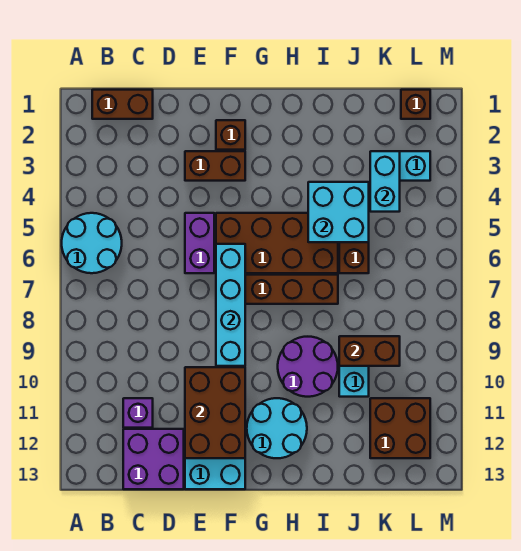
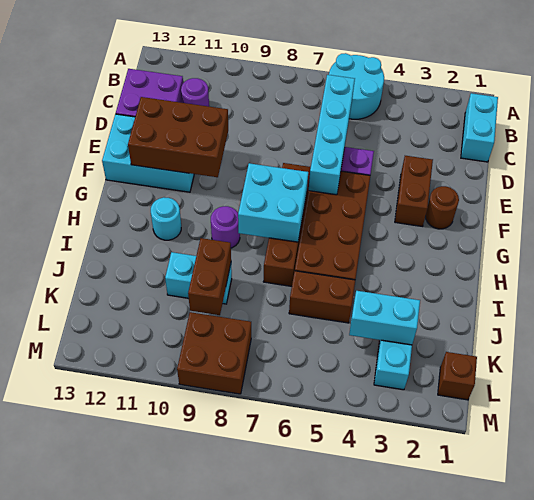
brown 1x2 brick [92,90,153,119] -> cyan 1x2 brick [461,93,498,162]
purple 1x1 brick [123,398,153,428] -> purple 1x1 round brick [181,78,209,106]
brown 1x1 brick [216,120,245,150] -> brown 1x1 round brick [426,186,459,229]
cyan 1x4 brick [216,244,245,366] -> cyan 1x4 brick turned to [309,75,355,195]
cyan 2x2 round brick [247,398,307,458] -> cyan 1x1 round brick [151,197,181,240]
purple 2x2 round brick [278,337,338,397] -> purple 1x1 round brick [211,206,240,248]
cyan 2x2 brick [308,182,369,242] -> cyan 2x2 brick moved to [238,163,308,242]
brown 2x2 brick [370,398,430,458] -> brown 2x2 brick moved to [177,312,251,394]

